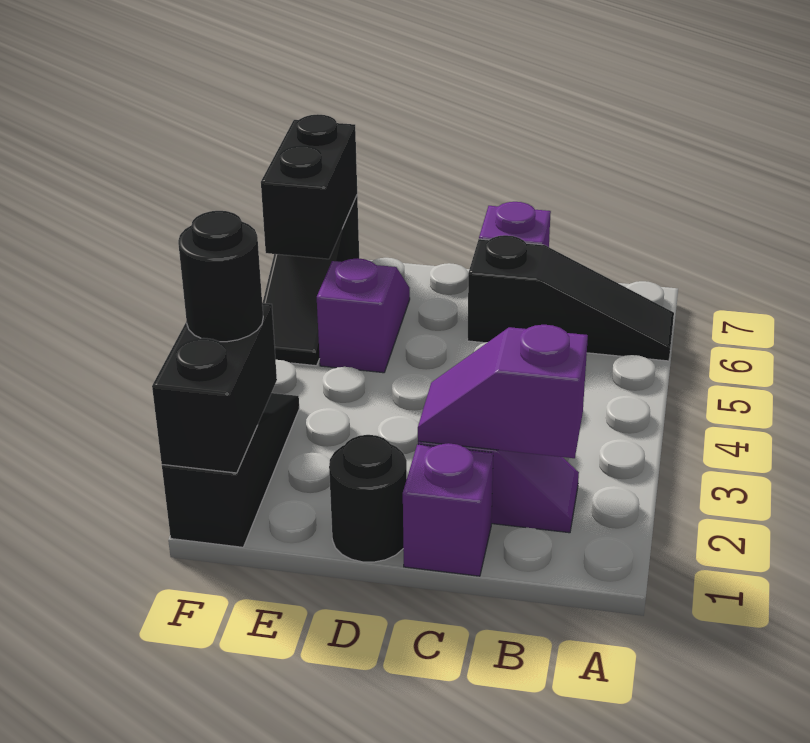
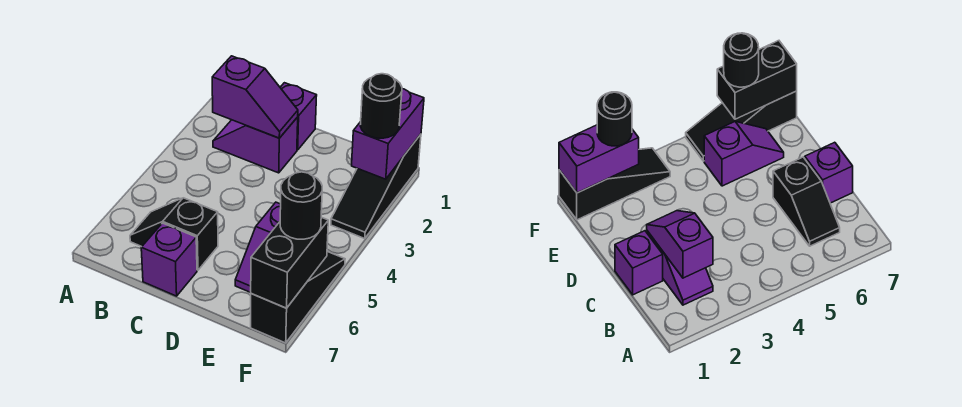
black 1x3 slope [467,235,674,361] -> black 1x2 slope [130,198,218,270]
black 1x1 round brick [329,435,407,562] -> black 1x1 round brick moved to [280,172,322,239]
black 1x2 brick [152,303,277,473] -> purple 1x2 brick [352,89,424,179]

